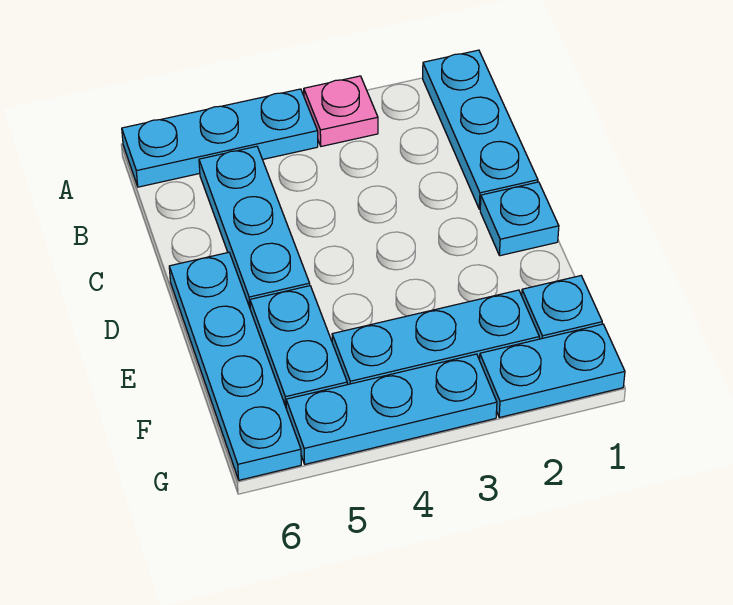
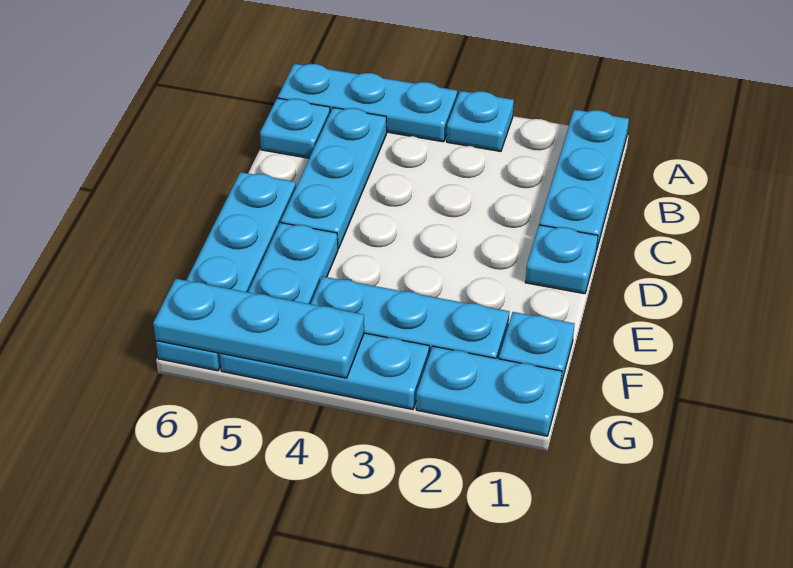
pink 1x1 plate [304,76,378,146] -> cyan 1x1 plate [447,91,514,151]
none -> cyan 1x1 plate [260,98,330,158]
none -> cyan 1x3 plate [153,279,364,378]

